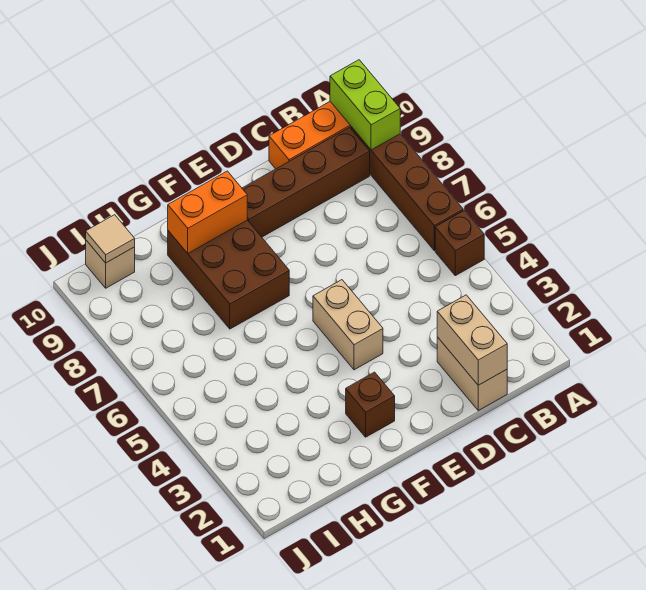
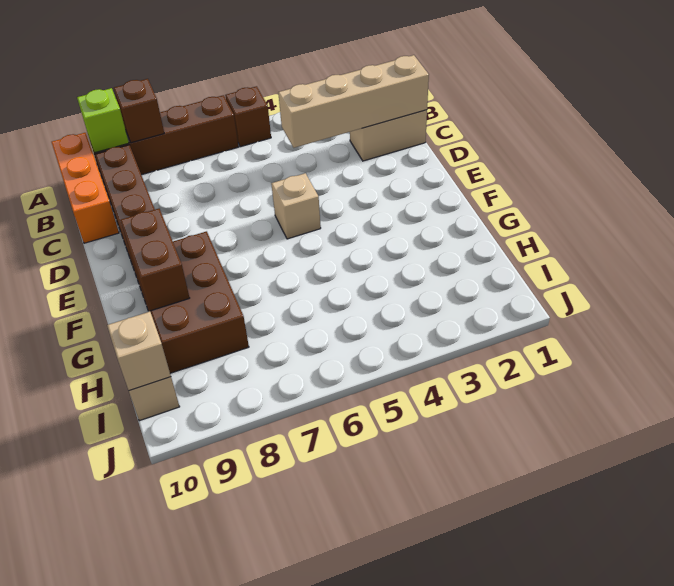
lime 1x2 brick [330,60,400,150] -> lime 1x1 brick [77,88,129,152]
tan 1x2 brick [437,295,507,385] -> tan 1x4 brick [278,55,429,148]
tan 1x2 brick [313,280,383,370] -> tan 1x1 brick [271,173,321,239]
brown 1x1 brick [346,372,395,437] -> brown 1x1 brick moved to [114,79,164,143]
brown 2x3 brick [168,220,289,329] -> brown 2x3 brick turned to [132,231,249,373]
orange 1x2 brick [168,171,247,253] -> brown 1x2 brick [120,209,190,311]
tan 1x1 tile [86,215,135,263] -> tan 1x1 brick [107,312,171,391]

